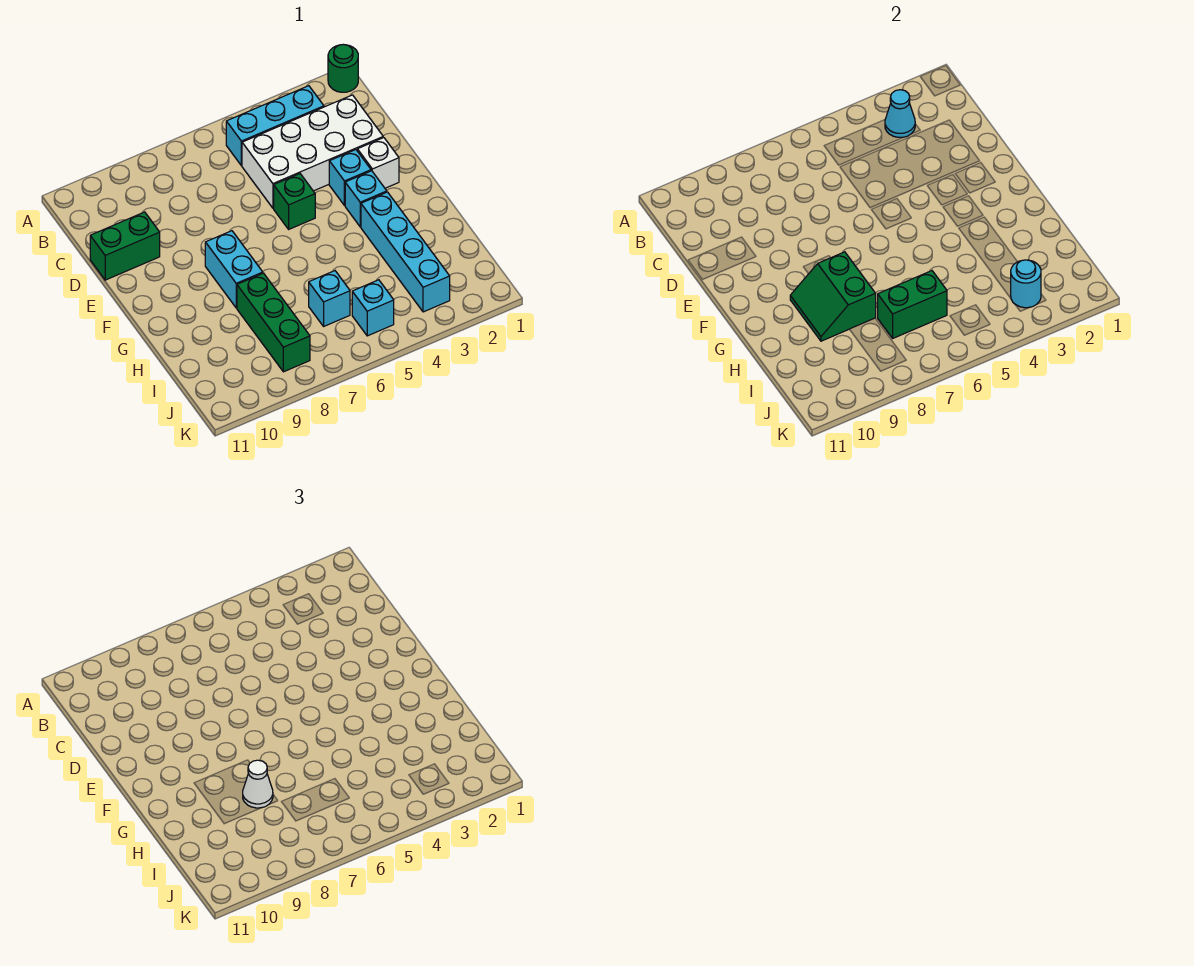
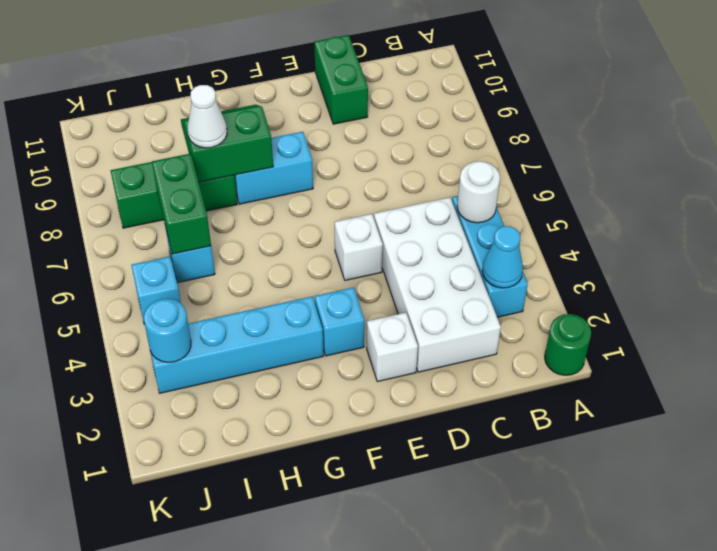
none -> white 1x1 round brick [457,161,500,223]
cyan 1x1 brick [329,150,371,206] -> none
green 1x1 brick [274,174,315,229] -> white 1x1 brick [335,214,383,280]

